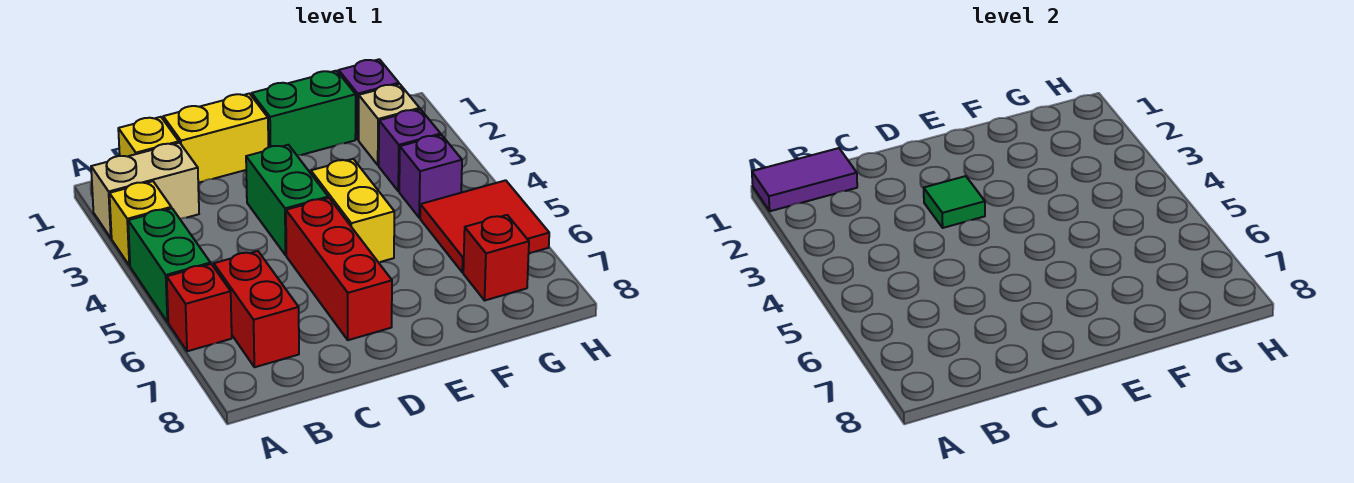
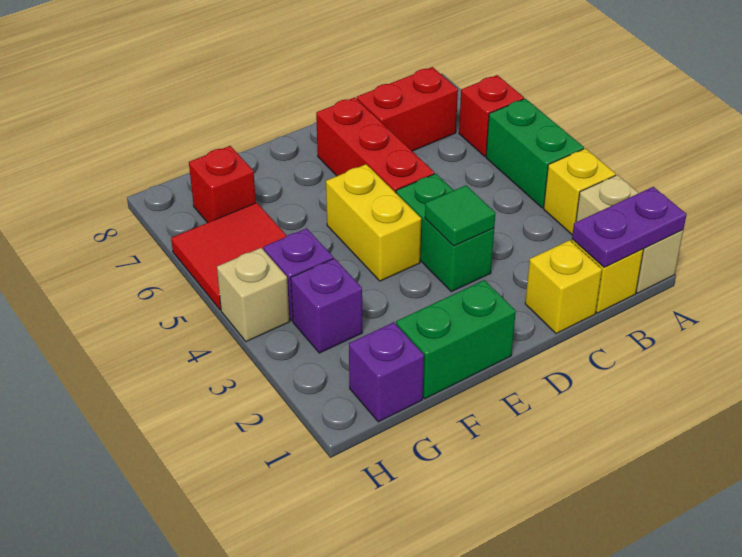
purple 1x2 tile [752,148,857,211] -> purple 1x2 plate [572,187,687,267]
tan 1x2 brick [91,143,199,238] -> tan 1x2 brick turned to [576,175,683,293]
red 1x2 brick [214,251,299,367] -> red 1x2 brick turned to [357,67,458,151]
yellow 1x2 brick [163,94,268,183] -> yellow 1x1 brick [525,240,602,334]
tan 1x1 brick [359,84,420,165] -> tan 1x1 brick moved to [217,248,290,342]

